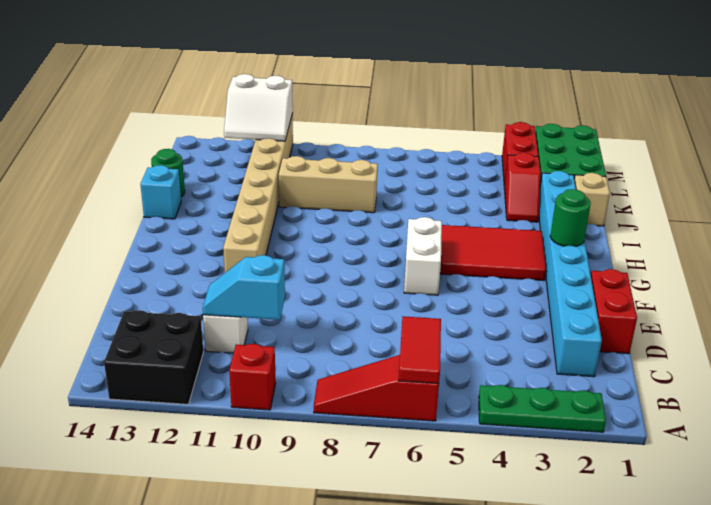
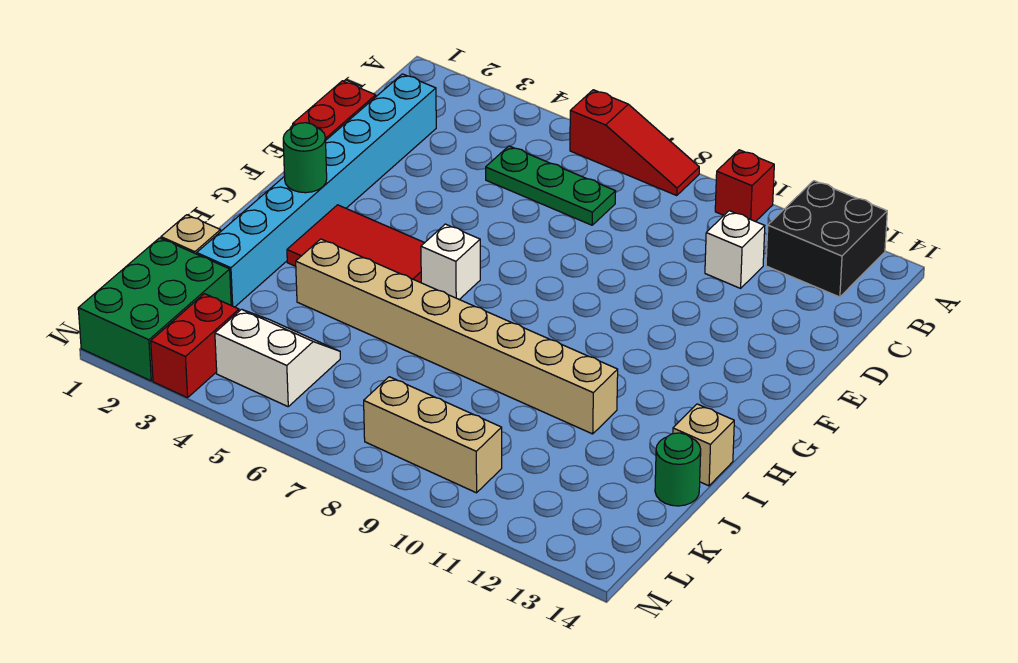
green 1x3 plate [479,385,606,432] -> green 1x3 plate moved to [486,146,616,225]
red 1x2 tile [399,316,441,384] -> none
cyan 1x2 slope [203,255,285,320] -> none
white 1x2 brick [404,217,442,295] -> white 1x1 brick [421,224,480,299]
tan 1x8 brick [223,113,293,273] -> tan 1x8 brick turned to [296,239,618,434]
cyan 1x1 brick [140,165,181,219] -> tan 1x1 brick [673,404,734,486]
red 1x2 slope [504,153,541,222] -> none
tan 1x3 brick [279,156,378,213] -> tan 1x3 brick moved to [364,377,502,493]
white 2x2 slope [224,74,293,141] -> white 2x2 slope moved to [215,309,340,406]

